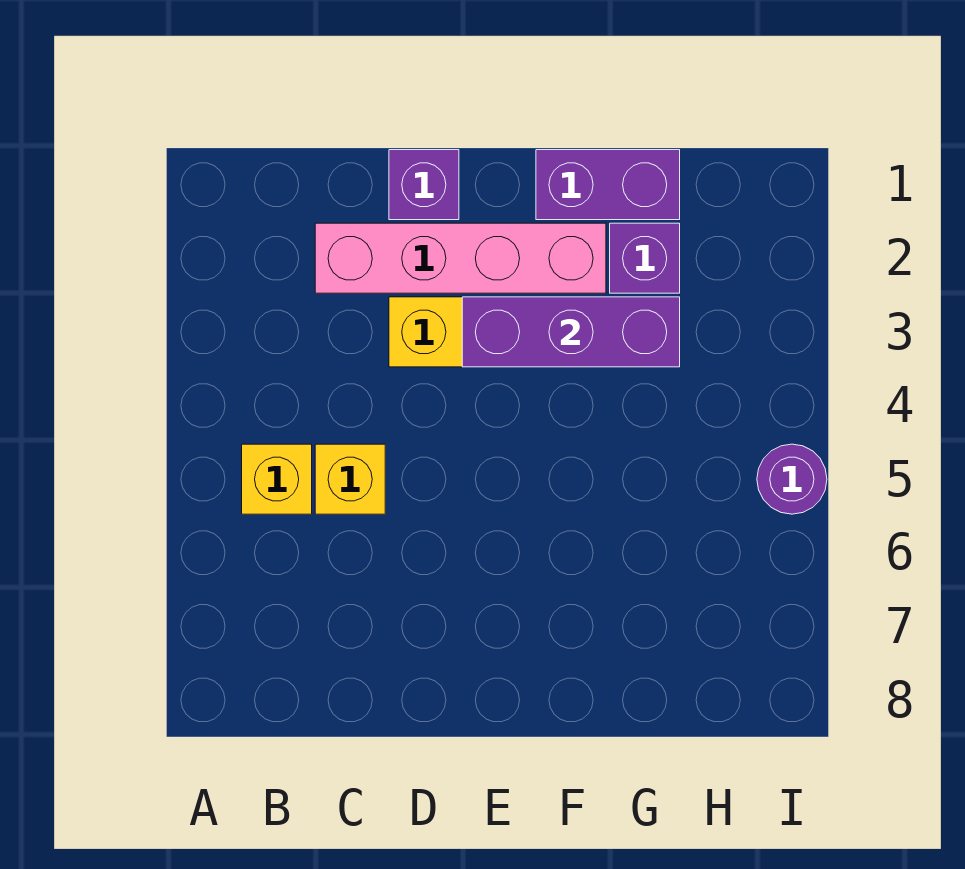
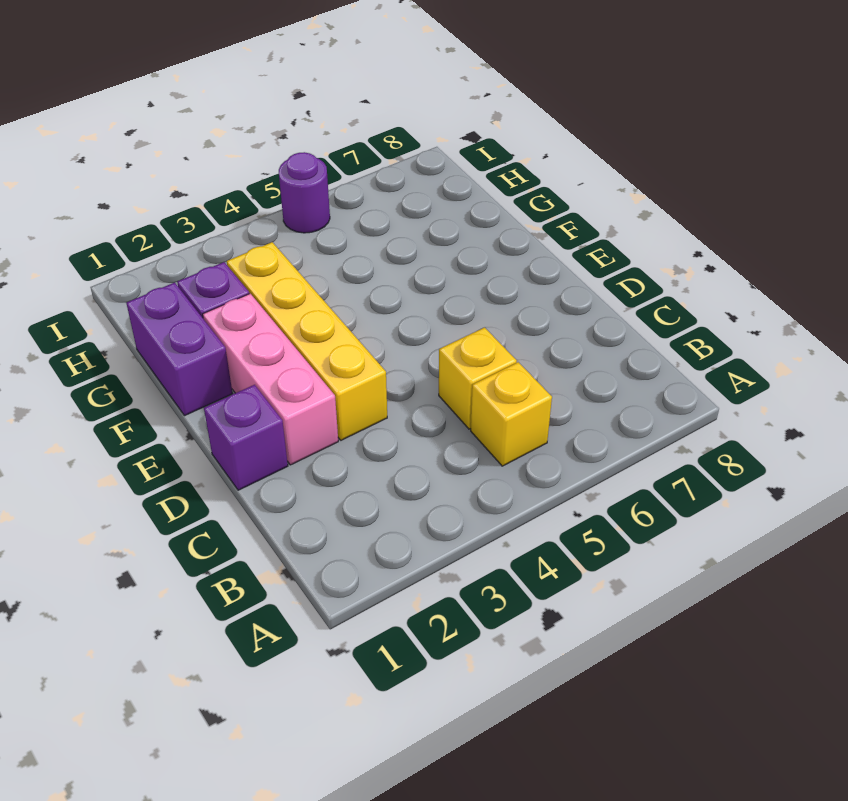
pink 1x4 brick [315,223,606,293] -> pink 1x3 brick [203,294,338,465]
purple 1x3 brick [462,297,680,367] -> none

